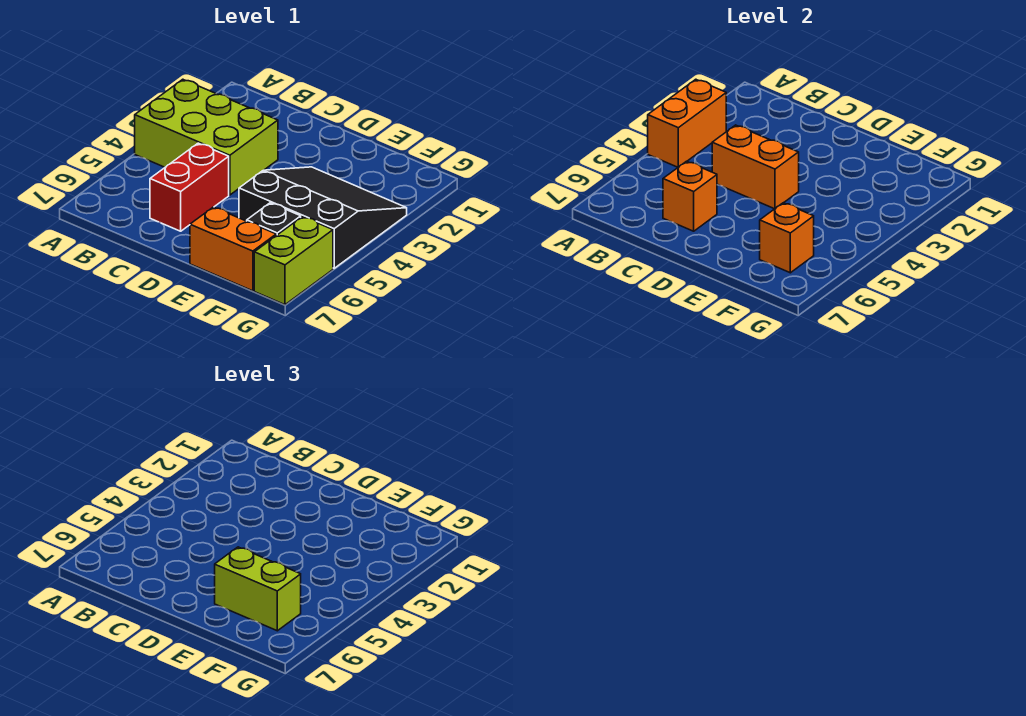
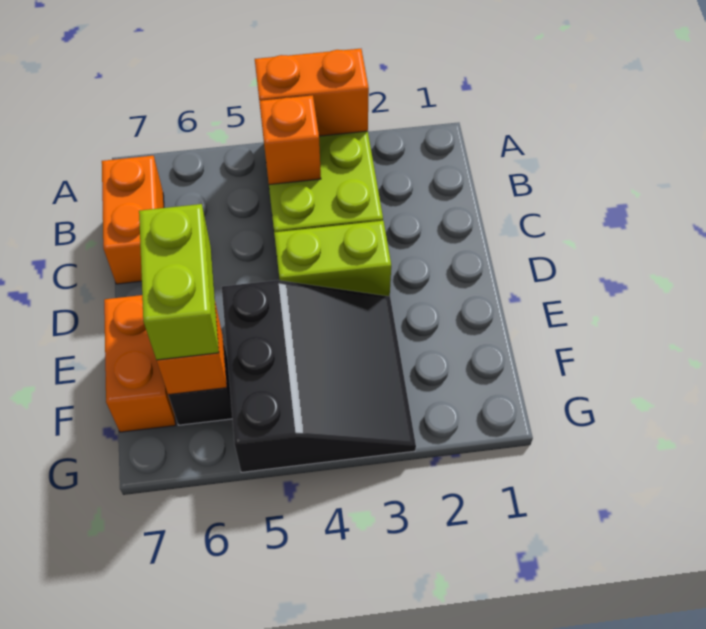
orange 1x2 brick [712,125,799,209] -> orange 1x2 brick moved to [102,156,164,284]
red 1x2 brick [150,143,229,231] -> none
orange 1x1 brick [663,161,717,231] -> orange 1x1 brick moved to [259,95,321,185]
lime 1x2 brick [254,217,333,305] -> lime 1x2 brick moved to [274,221,391,296]

